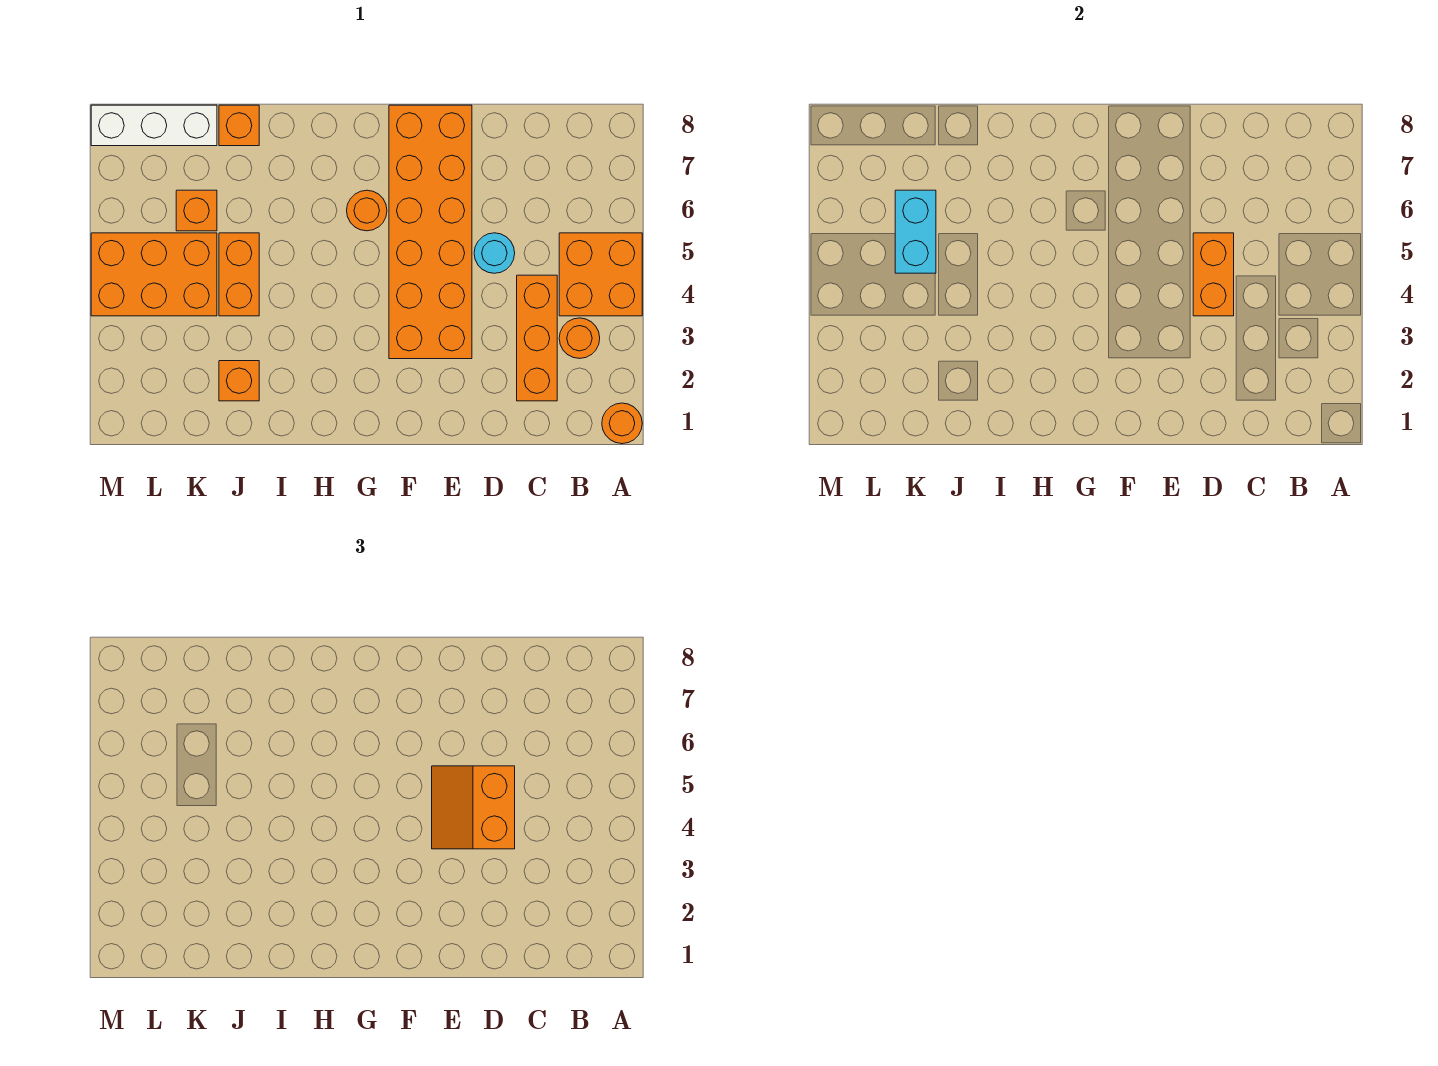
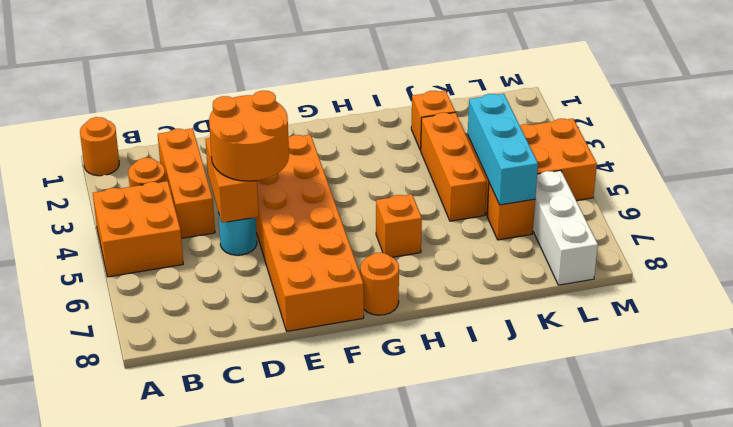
orange 2x2 slope [432,766,515,849] -> orange 2x2 round brick [209,91,289,181]
orange 1x1 round brick [347,190,387,231] -> orange 1x1 round brick moved to [360,253,399,315]
orange 1x2 brick [219,233,259,316] -> orange 1x3 brick [420,112,487,221]
orange 1x1 brick [219,105,259,146] -> orange 1x1 brick moved to [376,194,422,257]
cyan 1x2 brick [895,190,936,273] -> cyan 1x3 brick [468,94,538,205]
white 1x3 brick [91,105,217,146] -> white 1x3 brick turned to [533,170,598,285]

